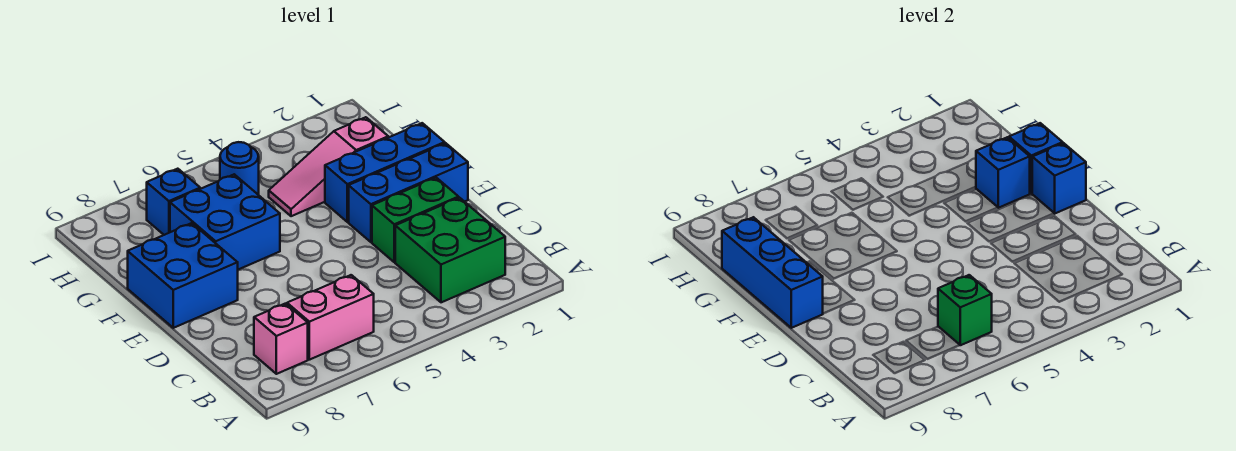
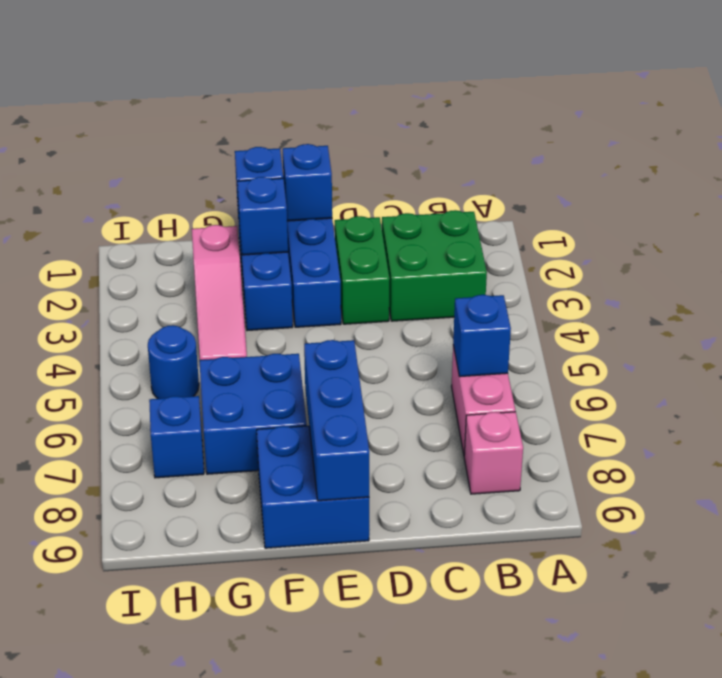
green 1x1 brick [938,275,992,345] -> blue 1x1 brick [453,295,511,377]
blue 1x3 brick [722,217,823,328] -> blue 1x3 brick turned to [304,340,369,501]

